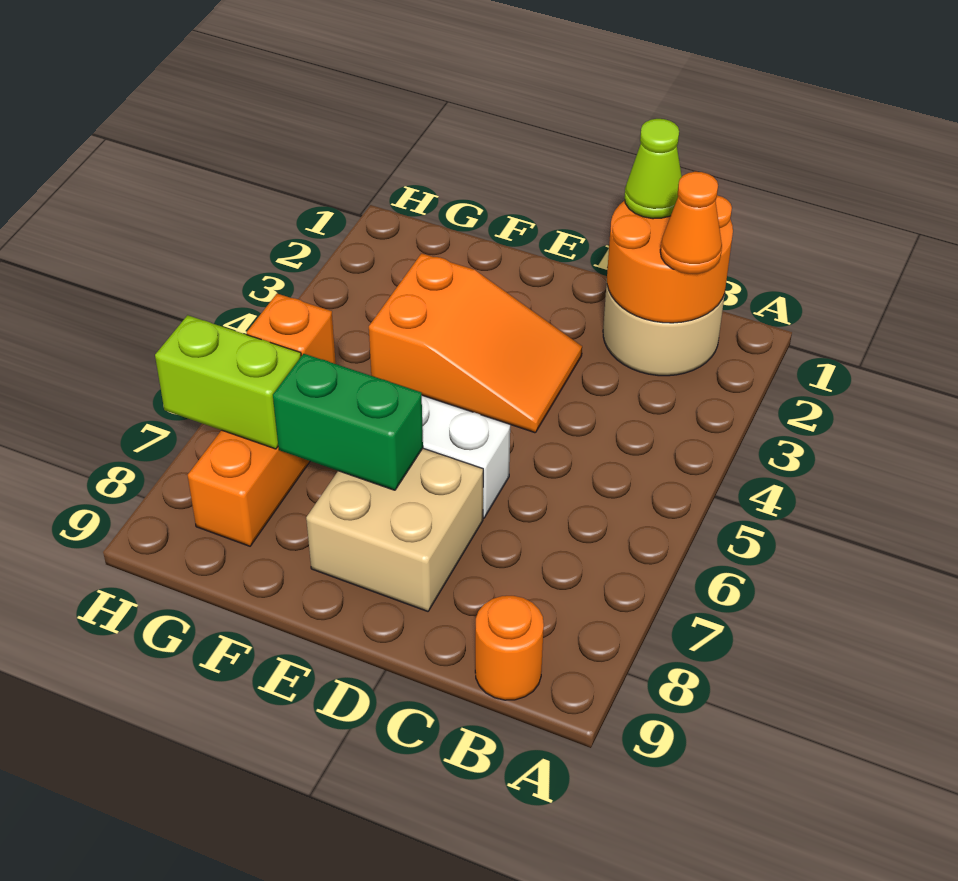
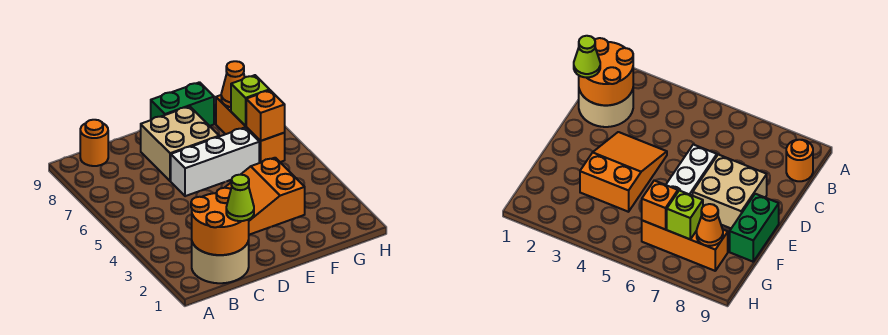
orange 1x1 cone [660,172,722,274] -> orange 1x1 cone moved to [221,61,245,107]
green 1x2 brick [273,354,423,490] -> green 1x2 brick moved to [151,82,214,126]
lime 1x2 brick [155,315,301,449] -> lime 1x1 brick [231,75,269,126]

